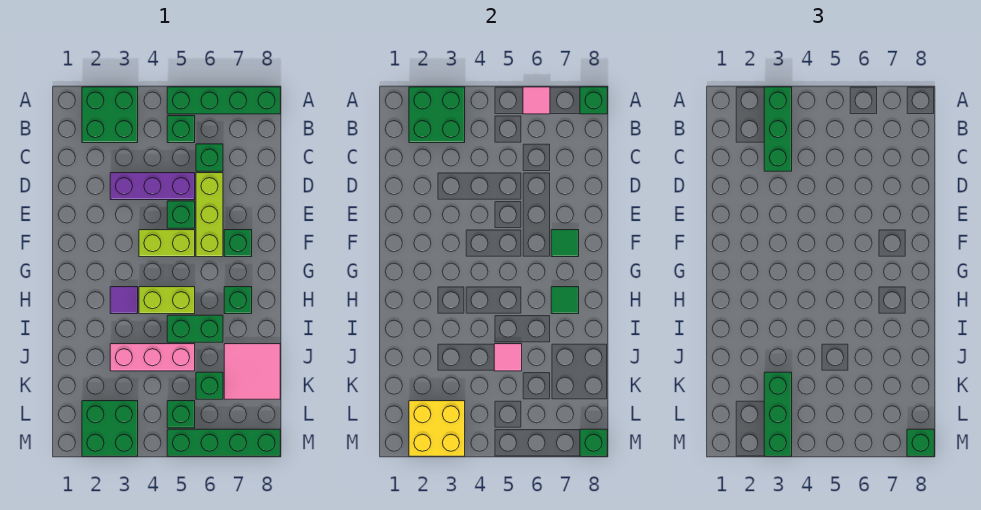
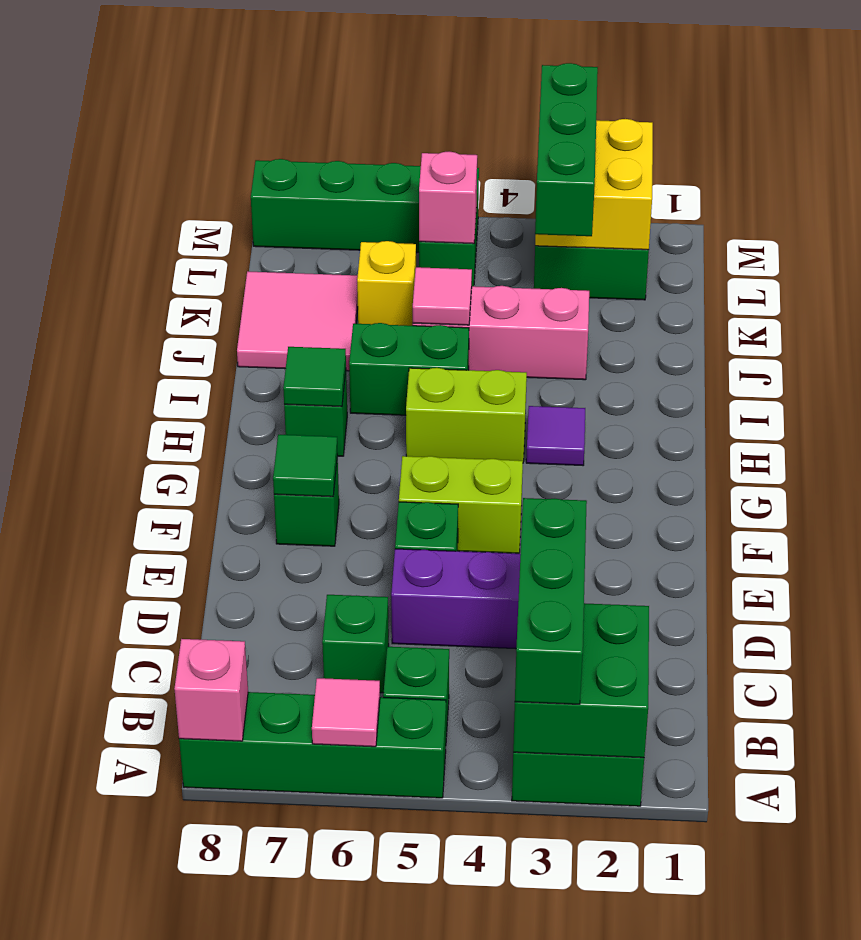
green 1x1 brick [580,87,607,114] -> pink 1x1 brick [174,639,248,741]
lime 1x3 brick [196,173,223,257] -> none
green 1x1 brick [196,372,223,399] -> yellow 1x1 brick [357,241,416,326]
none -> pink 1x1 brick [419,152,477,244]
green 1x1 brick [580,429,607,456] -> none
green 1x1 brick [907,429,934,456] -> none

